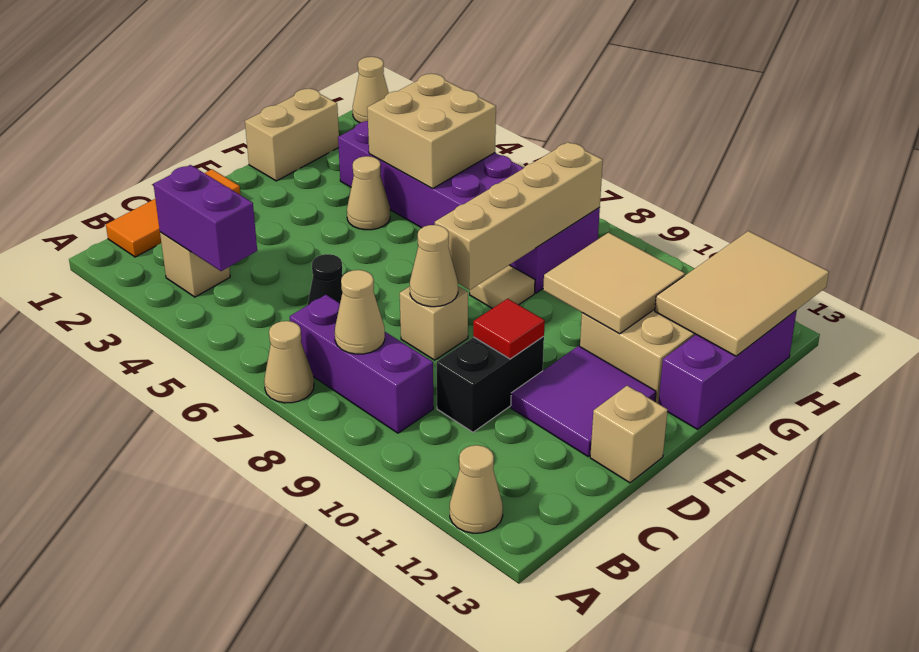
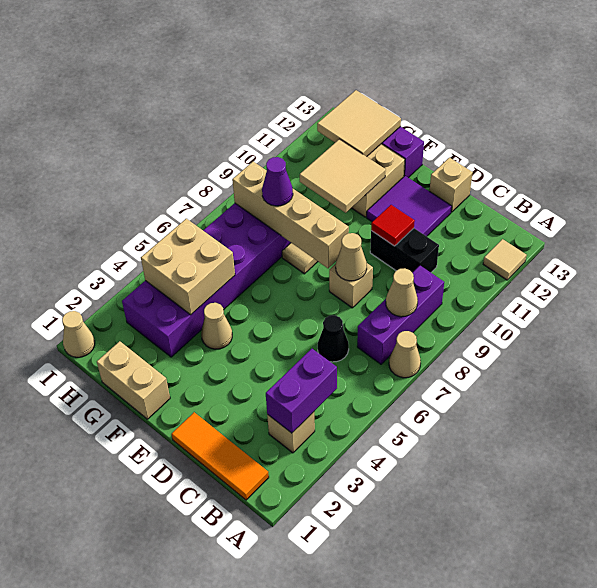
tan 1x1 cone [450,445,503,533] -> tan 1x1 tile [483,239,527,280]
none -> purple 1x1 cone [262,157,293,206]
tan 2x3 tile [655,231,829,356] -> tan 2x2 tile [317,90,401,157]

